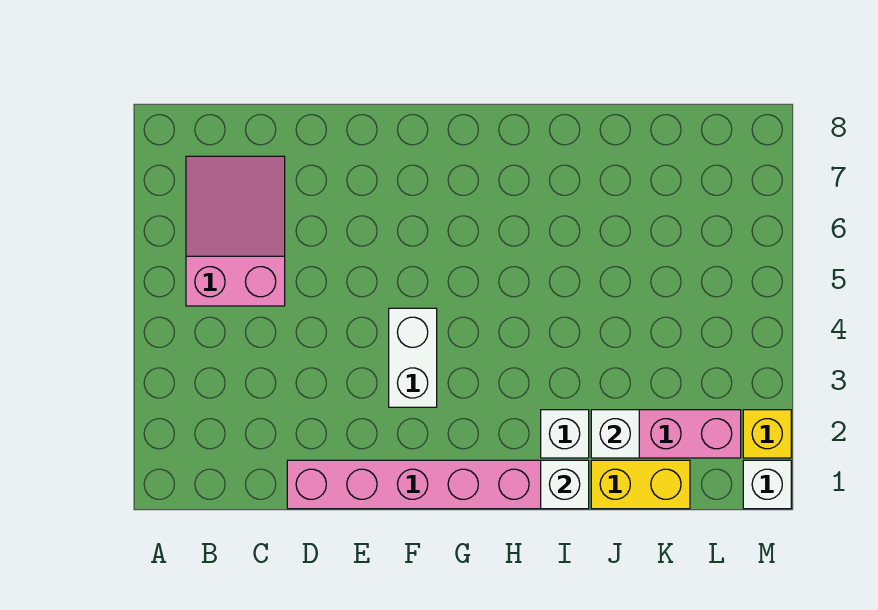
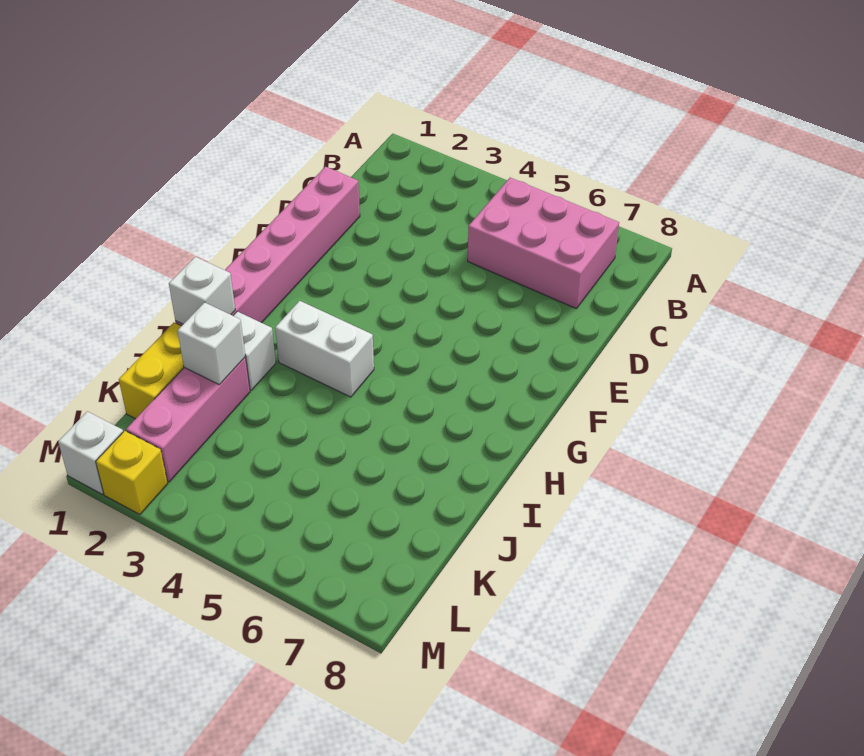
pink 2x3 slope [186,156,285,306] -> pink 2x3 brick [468,178,619,308]
white 1x2 brick [389,308,437,407] -> white 1x2 brick moved to [275,301,374,397]

